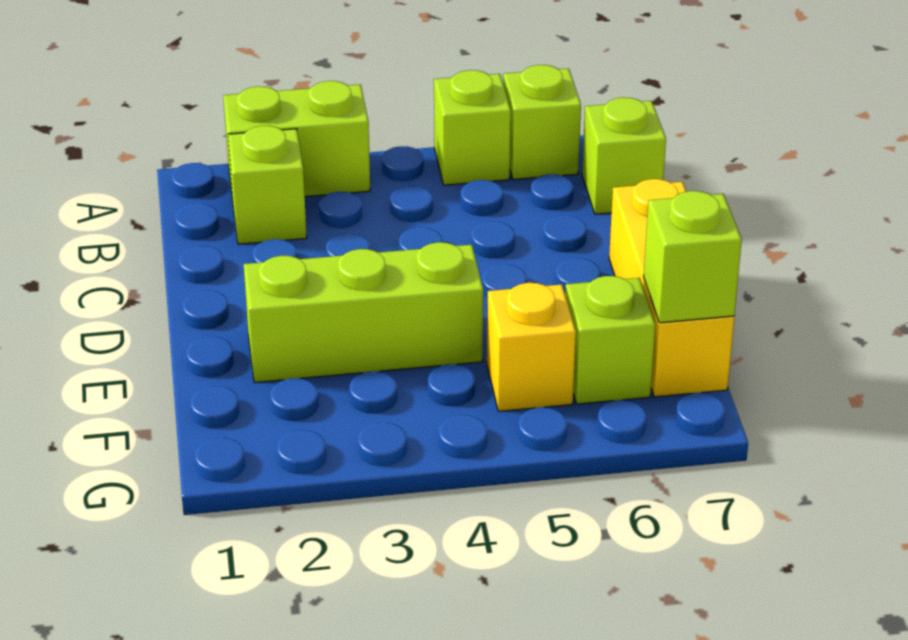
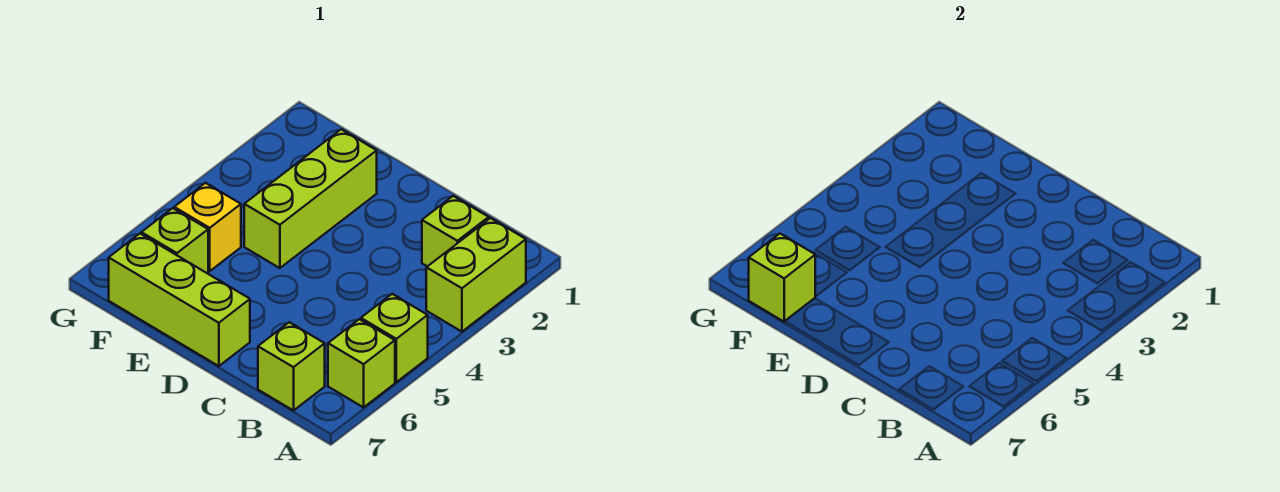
yellow 1x3 brick [609,179,734,397] -> lime 1x3 brick [109,234,250,366]

